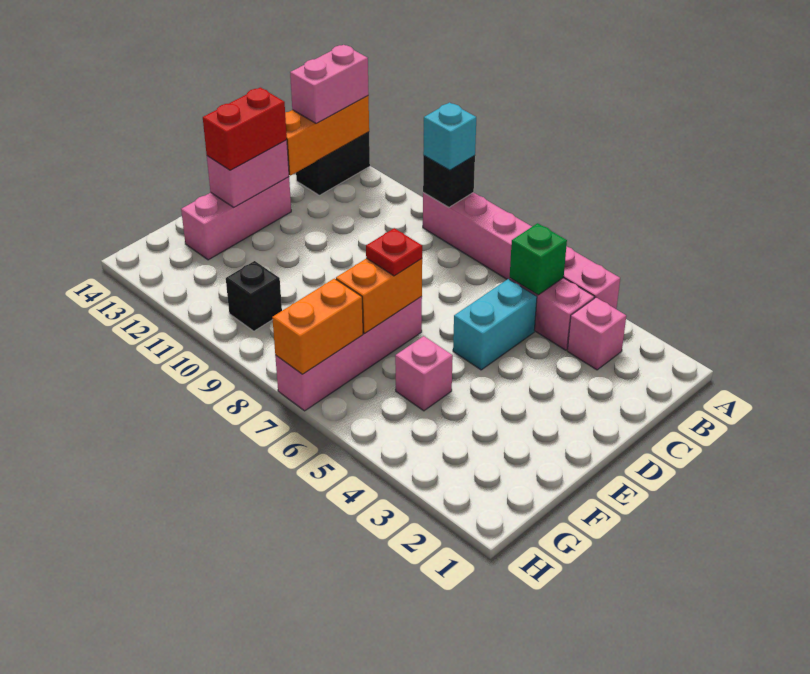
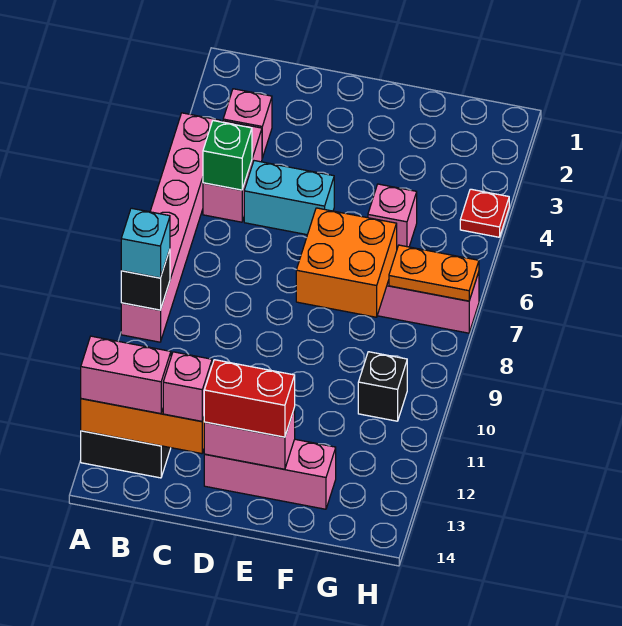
none -> pink 1x1 brick [163,352,212,421]
orange 1x2 brick [336,258,422,333] -> orange 2x2 brick [296,208,397,317]
red 1x1 plate [366,228,422,276] -> red 1x1 plate moved to [460,189,509,237]
orange 1x2 brick [272,278,363,374] -> orange 1x2 plate [389,245,479,301]

